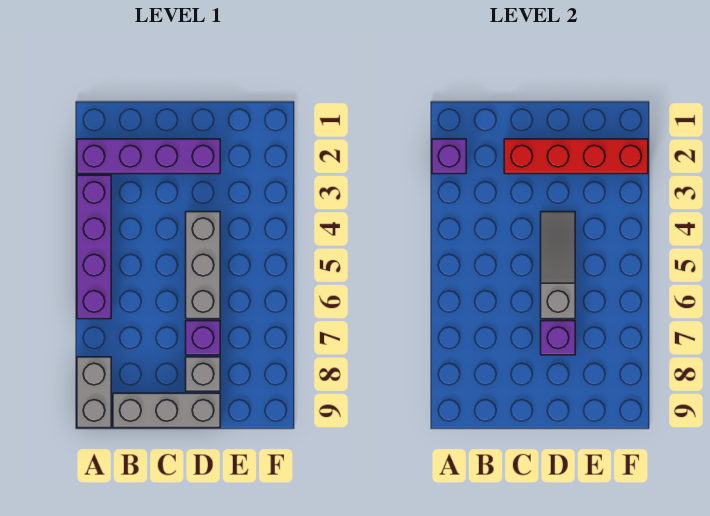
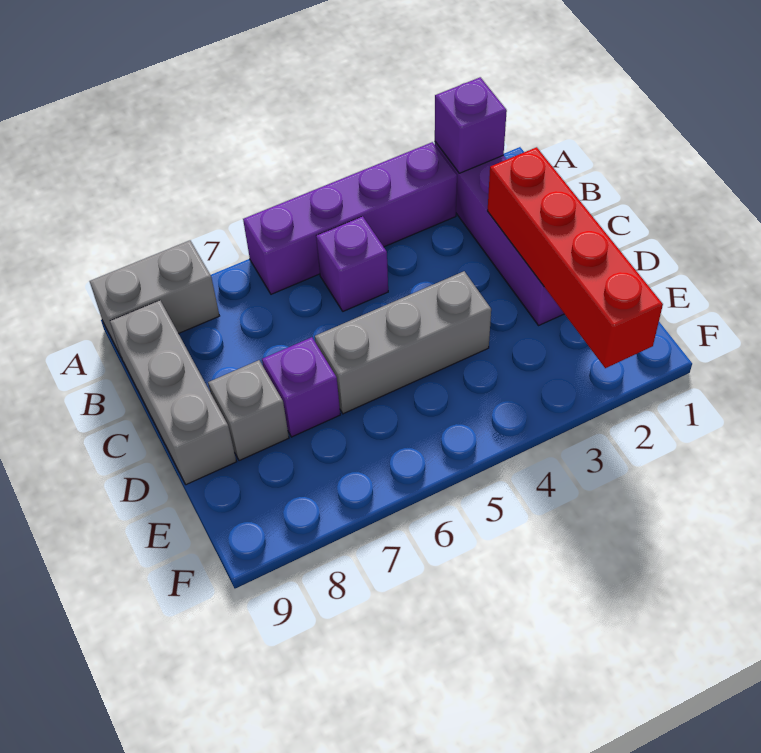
grey 1x3 slope [541,212,575,319] -> none
purple 1x1 brick [541,321,575,355] -> purple 1x1 brick moved to [316,216,388,311]

